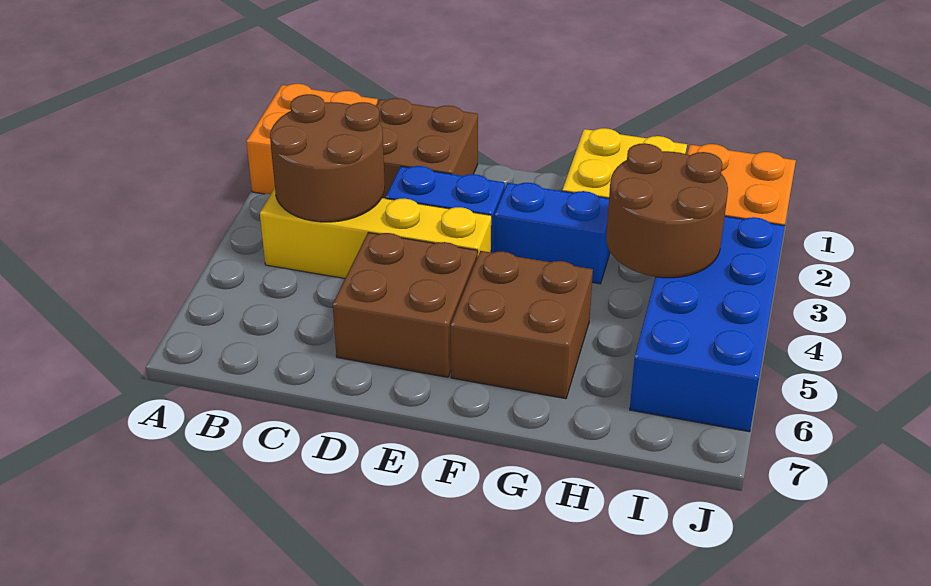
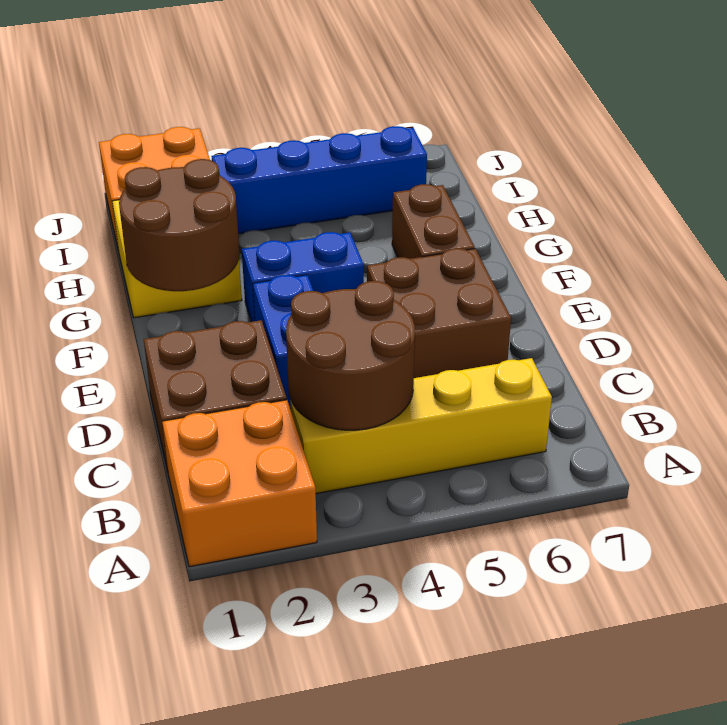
yellow 1x4 brick [260,188,492,279] -> yellow 1x4 brick turned to [290,358,552,494]
blue 1x2 brick [494,183,610,284] -> blue 1x2 brick turned to [242,232,364,322]
brown 2x2 brick [451,251,593,399] -> brown 1x2 brick [392,184,475,259]
brown 2x2 round brick [606,143,728,278] -> brown 2x2 round brick moved to [119,159,239,291]
blue 2x4 brick [630,216,785,432] -> blue 1x4 brick [212,126,427,234]

